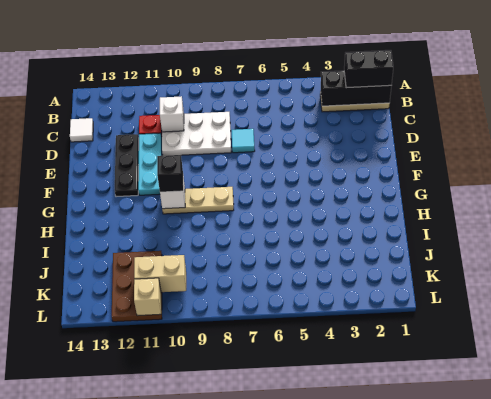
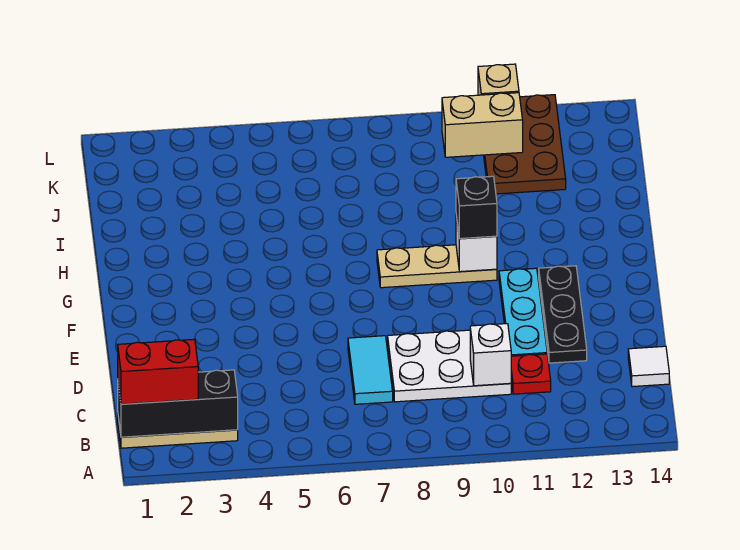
black 1x2 brick [344,50,393,88] -> red 1x2 brick [118,339,198,404]
cyan 1x1 tile [232,129,255,153] -> cyan 1x2 tile [348,336,393,404]

